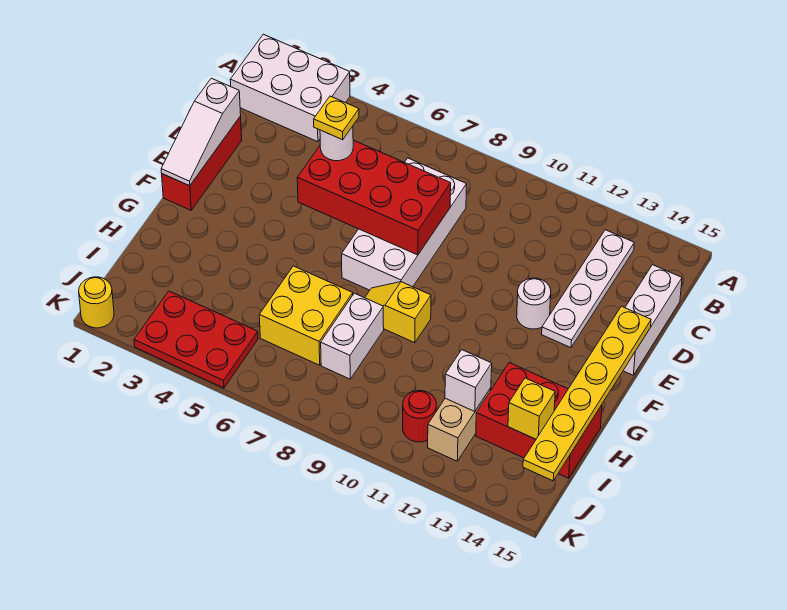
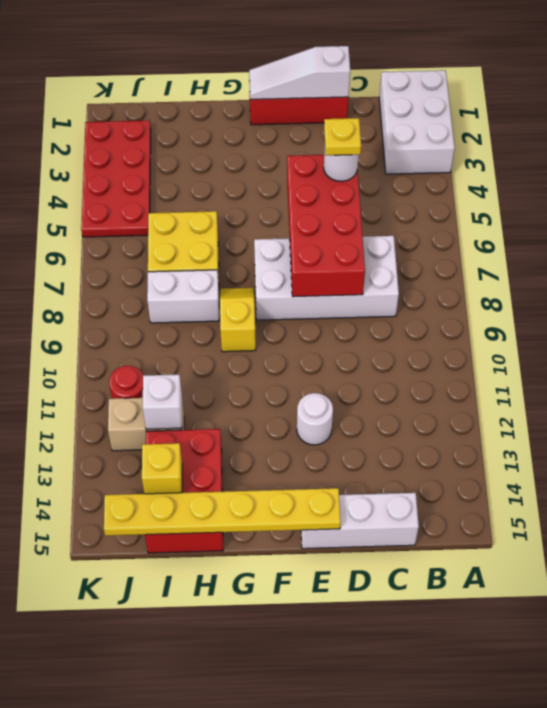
white 1x4 plate [542,230,634,348] -> none
red 2x3 plate [134,291,258,388] -> red 2x4 plate [81,120,151,237]
yellow 1x1 round brick [79,277,114,328] -> none

